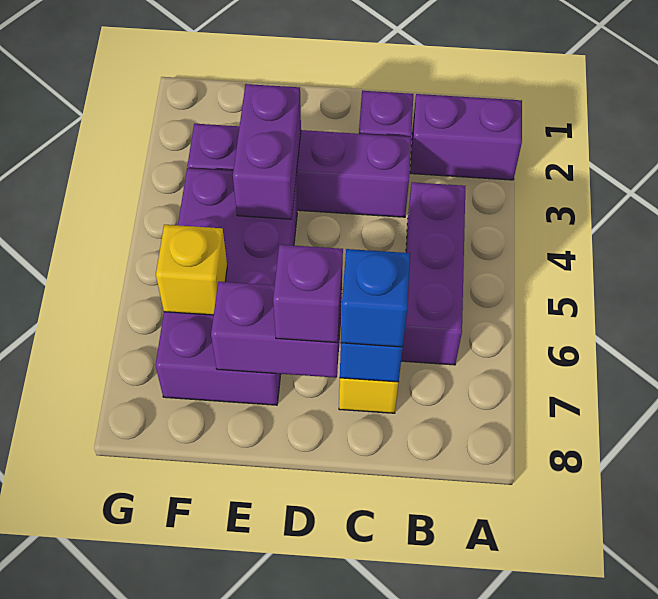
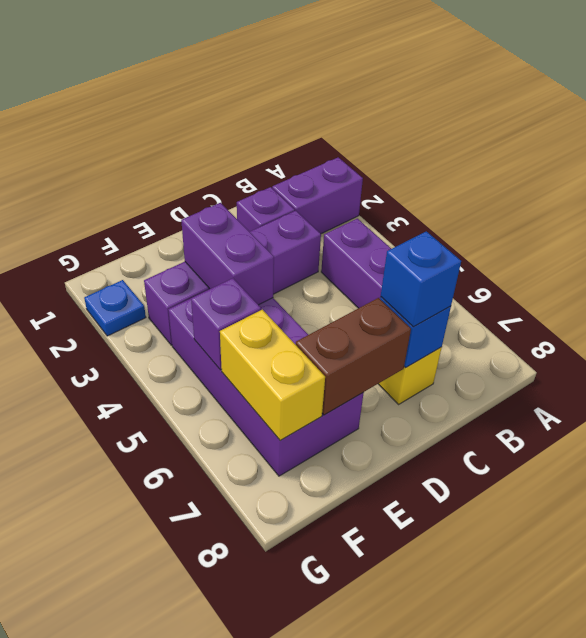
purple 1x2 brick [211,282,342,378] -> brown 1x2 brick [296,298,411,415]
purple 1x1 brick [273,245,343,343] -> purple 1x1 brick moved to [191,278,261,370]
yellow 1x1 brick [156,225,227,315] -> yellow 1x2 brick [220,310,325,441]
none -> blue 1x1 plate [84,280,146,336]

